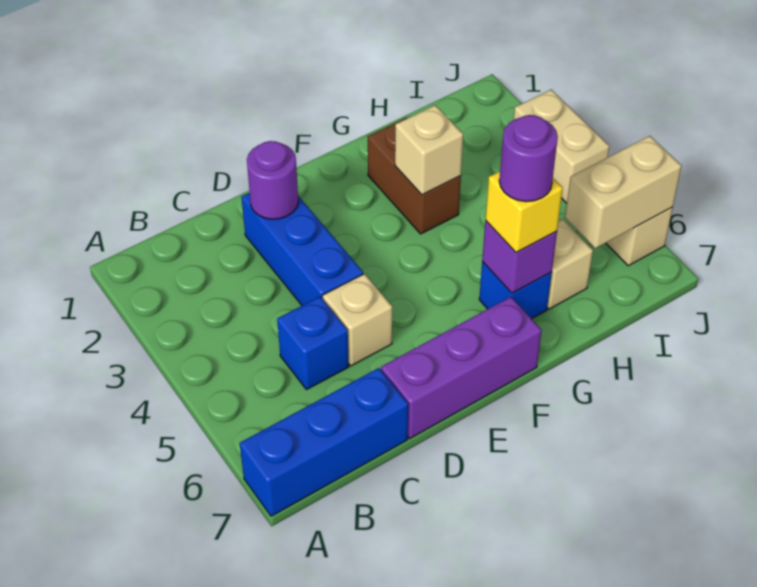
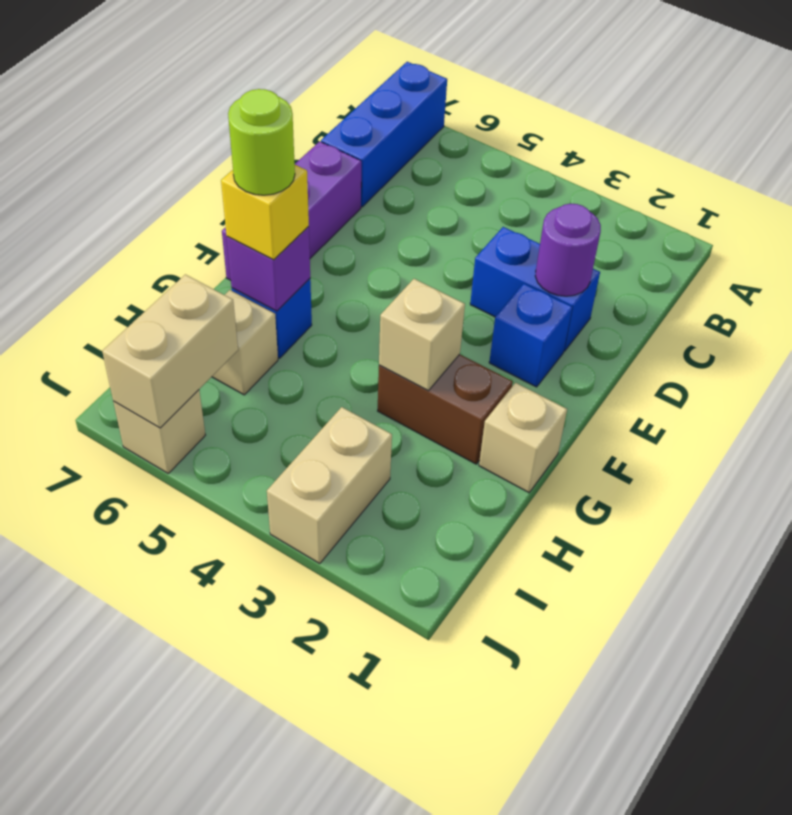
blue 1x1 brick [277,297,349,390] -> blue 1x1 brick moved to [489,284,572,387]
blue 1x3 brick [242,193,363,305] -> blue 1x2 brick [470,227,600,351]
tan 1x1 brick [323,274,392,366] -> tan 1x1 brick moved to [479,383,567,492]
purple 1x1 round brick [499,115,558,202] -> lime 1x1 round brick [228,89,295,195]
tan 1x2 brick [514,90,609,203] -> tan 1x2 brick turned to [267,407,392,564]

